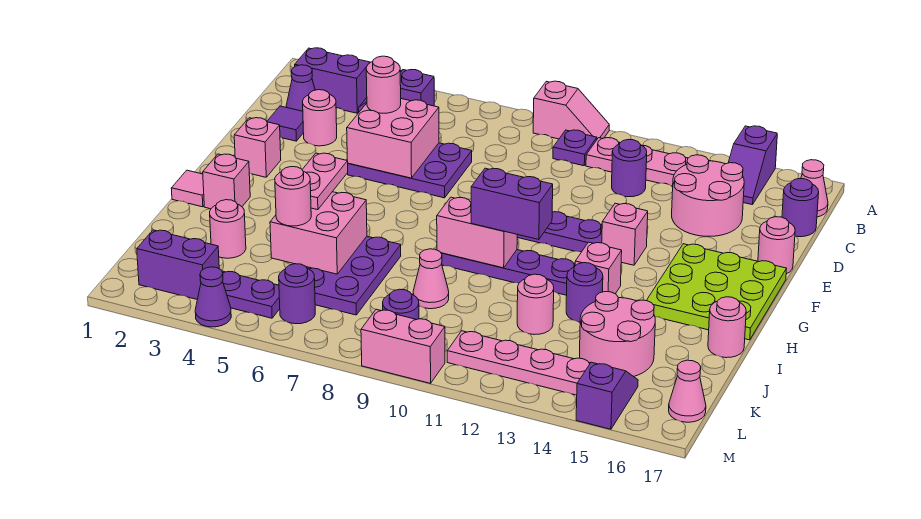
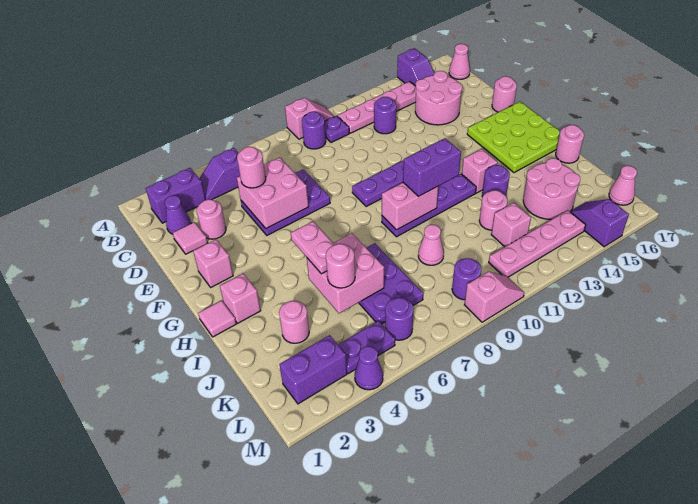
purple 1x1 round brick [782,179,819,237] -> purple 1x1 round brick moved to [302,112,326,149]
purple 1x1 tile [267,106,303,141] -> pink 1x1 tile [173,222,208,254]
pink 1x1 brick [602,203,648,265] -> pink 1x1 brick moved to [491,203,531,247]
pink 1x2 brick [361,309,445,383] -> pink 1x2 slope [464,271,524,322]

